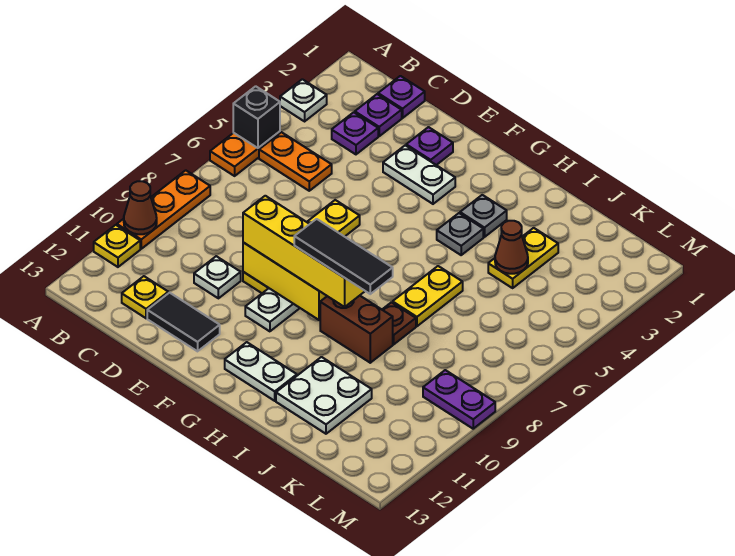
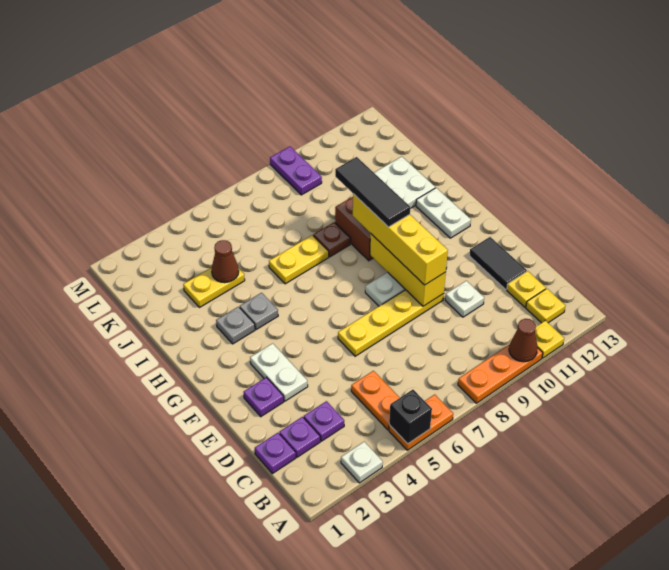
none -> yellow 1x1 plate [526,289,565,323]

